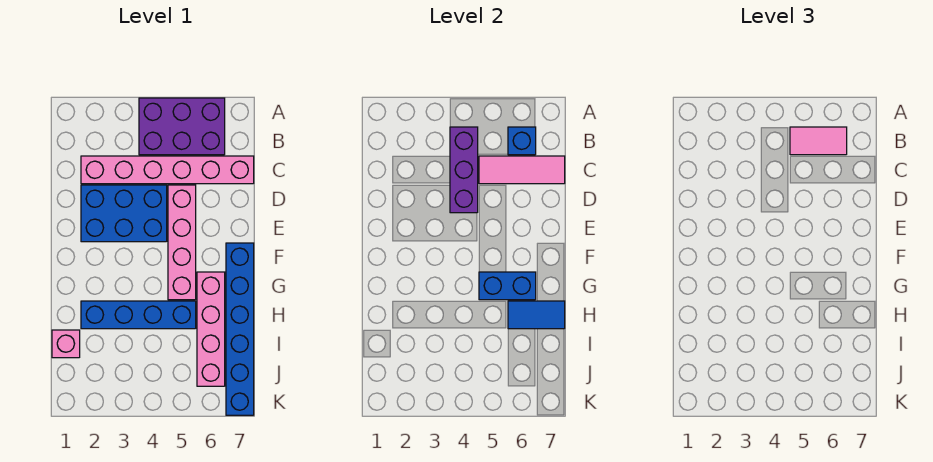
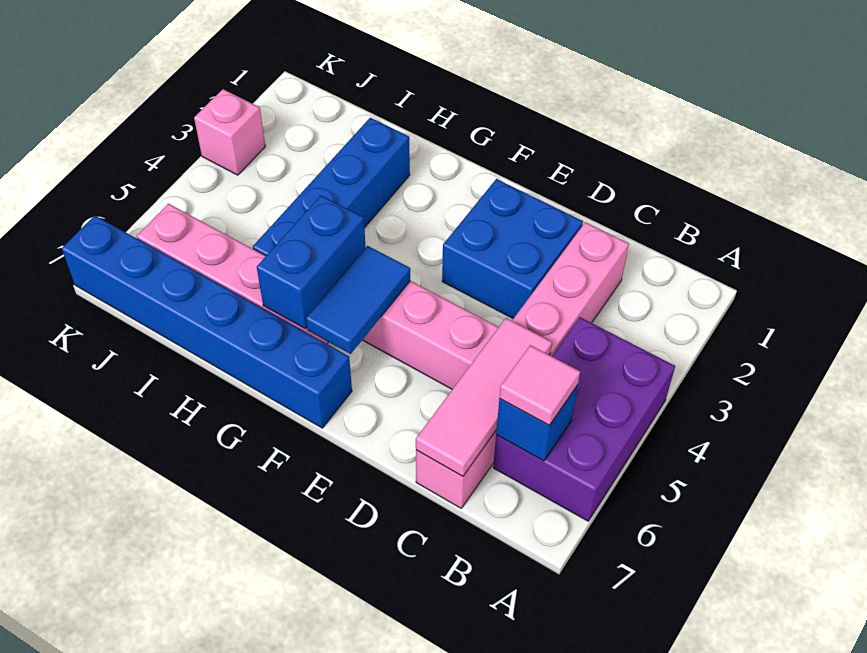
purple 1x3 brick [450,127,478,213] -> none
pink 1x2 tile [790,127,847,155] -> pink 1x1 tile [500,345,580,425]
blue 2x3 brick [81,185,167,242] -> blue 2x2 brick [442,179,583,319]
blue 1x2 tile [508,301,565,329] -> blue 1x2 tile moved to [306,246,410,354]
pink 1x1 brick [52,330,80,358] -> pink 1x1 brick moved to [194,89,265,175]

